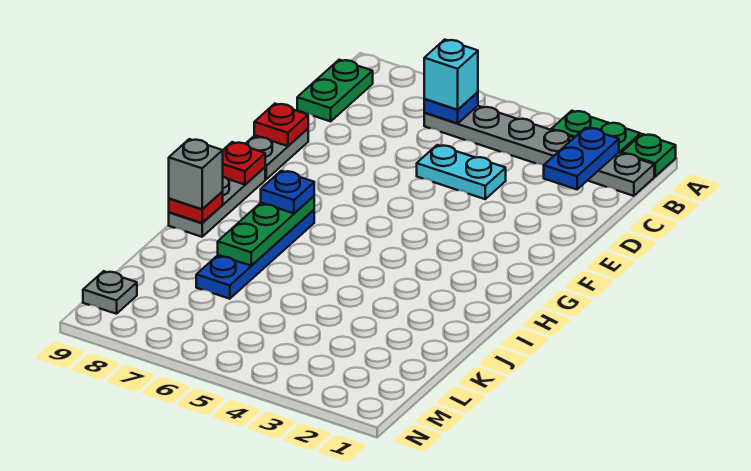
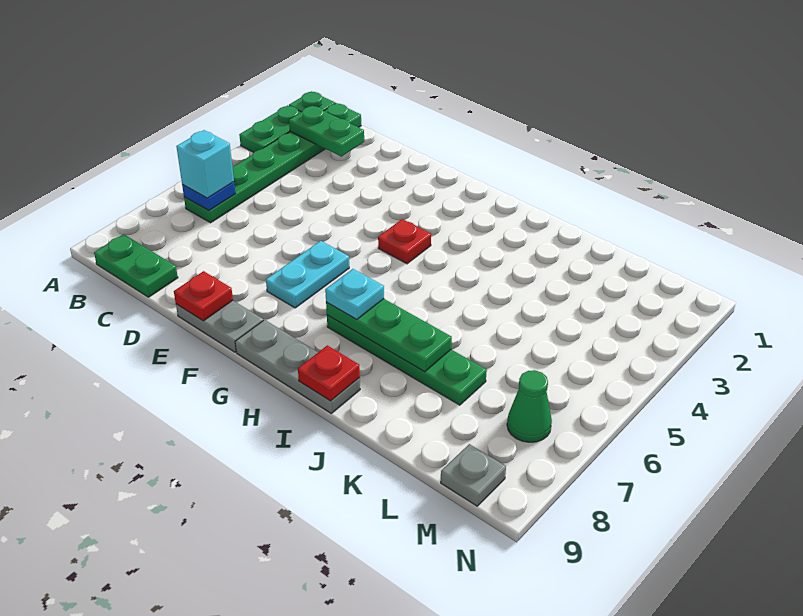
grey 1x6 plate [424,106,654,196] -> green 1x6 plate [184,103,361,223]
blue 1x2 plate [544,128,619,189] -> green 1x2 plate [289,106,364,157]
cyan 1x2 plate [417,145,506,199] -> cyan 1x2 plate moved to [266,241,349,308]
red 1x1 plate [223,142,265,185] -> red 1x1 plate moved to [378,219,431,264]
blue 1x4 plate [196,210,314,299] -> green 1x4 plate [327,315,487,405]
blue 1x1 plate [261,171,314,213] -> cyan 1x1 plate [325,269,384,320]
grey 1x1 brick [169,139,223,209] -> none
none -> green 1x1 cone [507,370,552,442]

